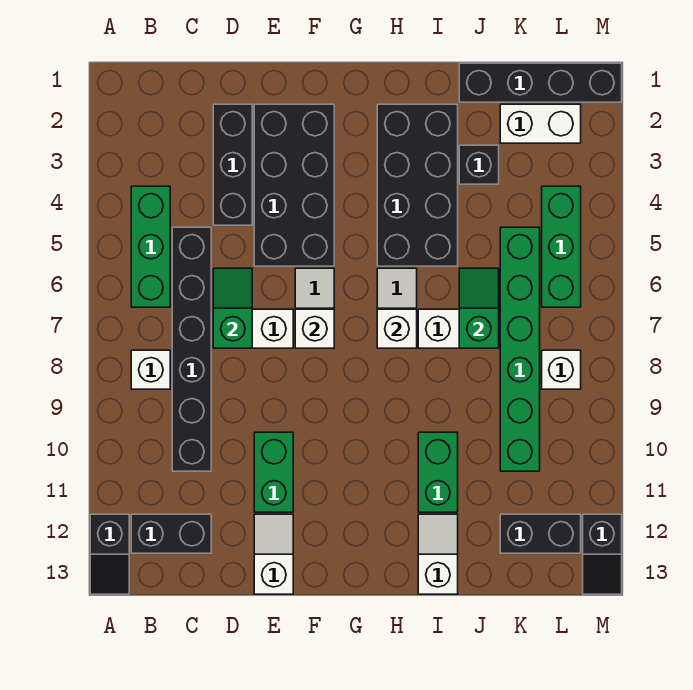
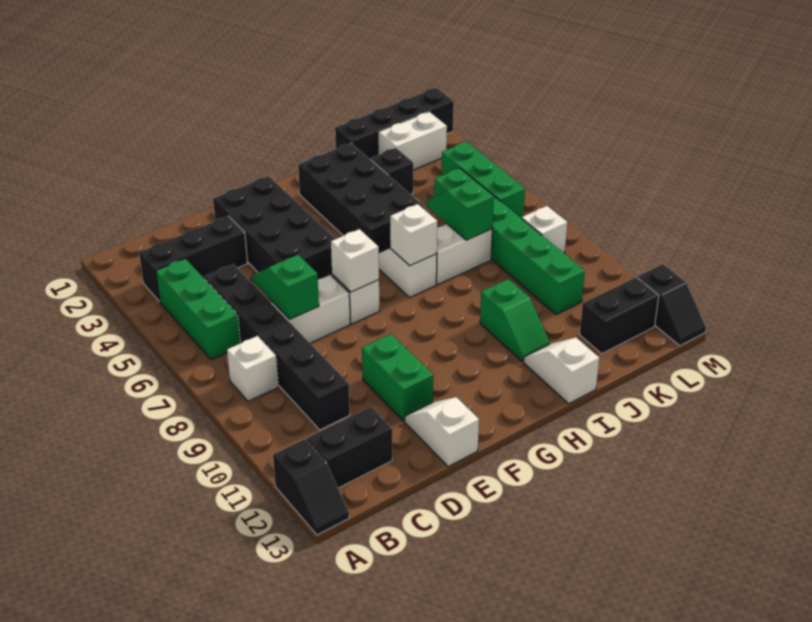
black 1x3 brick [213,104,252,225] -> black 1x3 brick turned to [139,216,248,301]
green 1x2 brick [418,432,458,512] -> green 1x2 slope [480,279,550,362]

